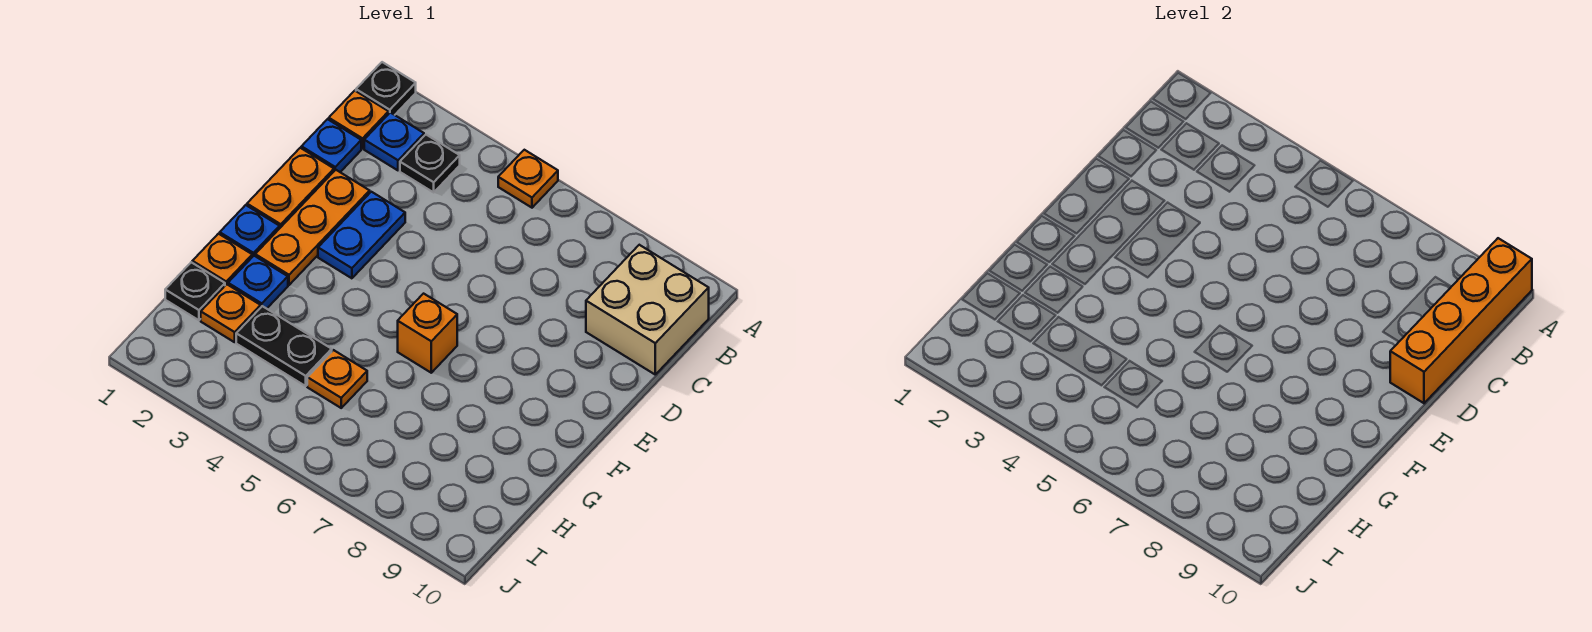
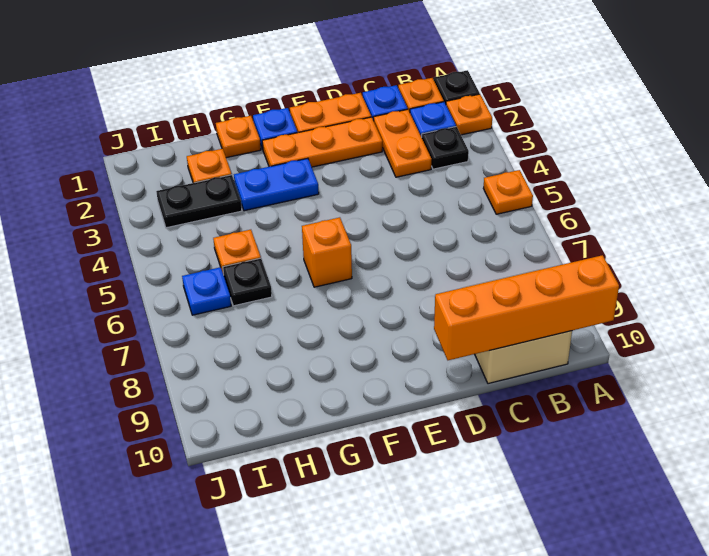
none -> orange 1x1 plate [446,94,492,135]
none -> orange 1x2 plate [373,109,431,177]
blue 1x2 plate [318,192,405,278] -> blue 1x2 plate moved to [234,158,319,211]
blue 1x1 plate [228,256,288,309] -> blue 1x1 plate moved to [182,267,231,315]
black 1x1 plate [165,262,225,320] -> black 1x1 plate moved to [223,258,272,306]
black 1x2 plate [236,306,332,386] -> black 1x2 plate turned to [156,175,242,228]

